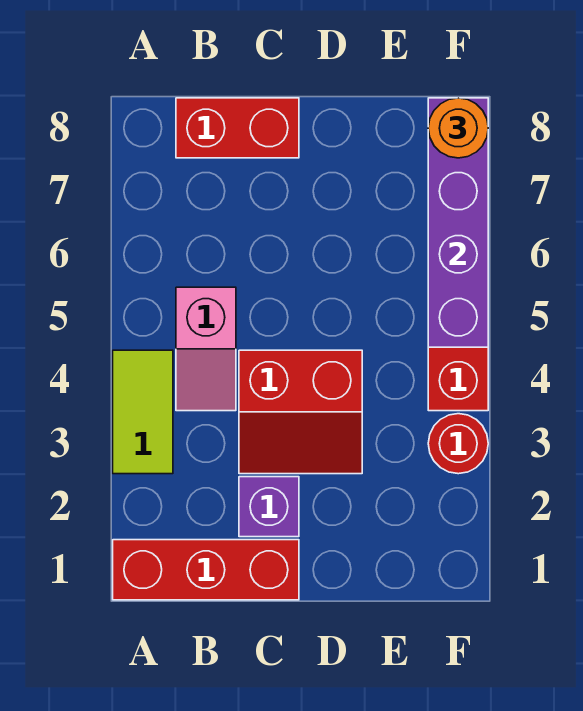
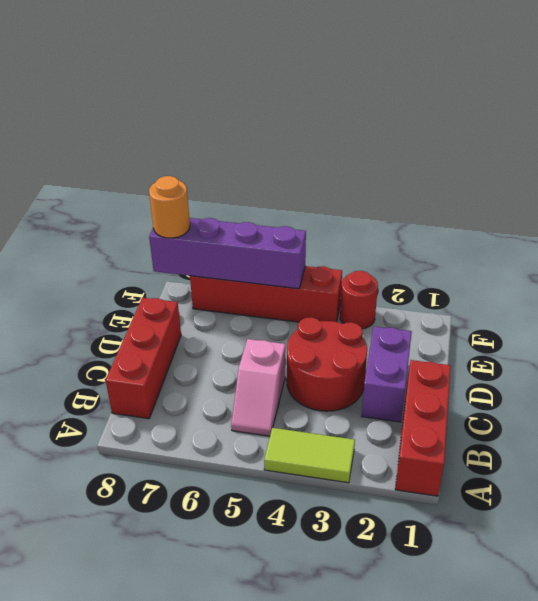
pink 1x2 slope [176,287,236,411] -> pink 1x2 slope turned to [231,339,285,436]
red 1x2 brick [176,98,299,158] -> red 1x3 brick [106,298,181,419]
purple 1x1 brick [239,477,299,537] -> purple 1x2 brick [362,326,412,422]
red 2x2 slope [239,350,362,474] -> red 2x2 round brick [287,317,367,411]

